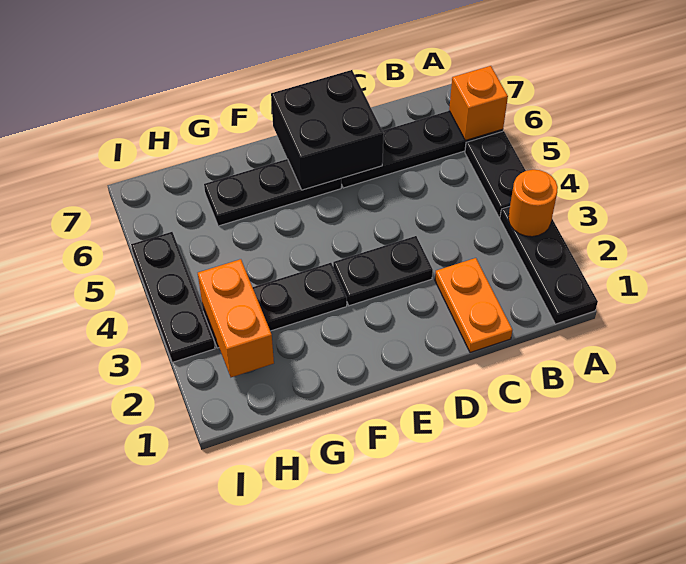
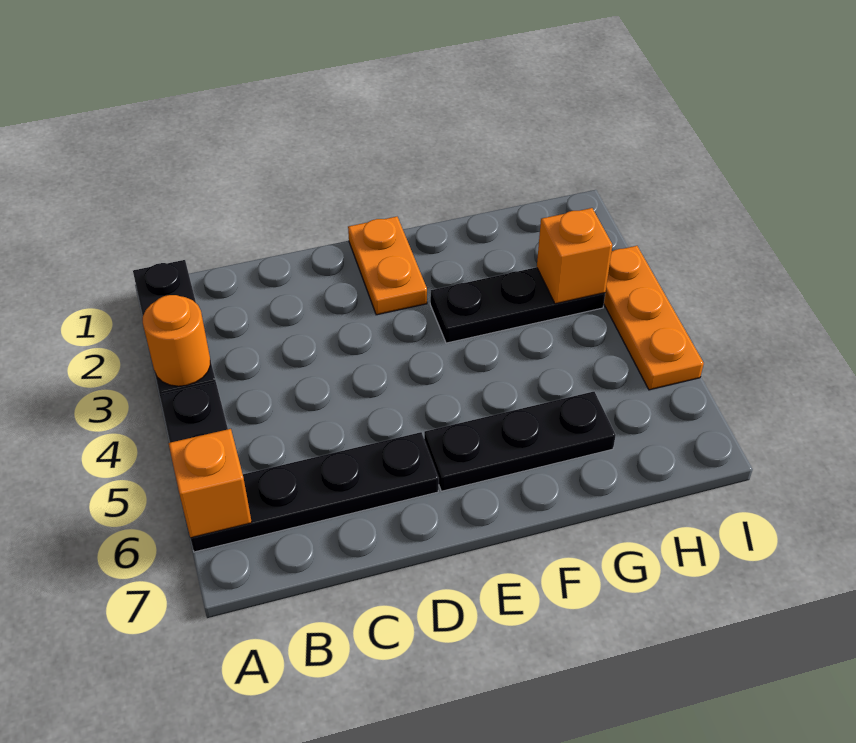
orange 1x2 plate [435,258,512,353] -> orange 1x2 plate moved to [348,217,427,315]
black 1x2 plate [333,236,433,306] -> none
black 2x2 brick [271,70,384,190] -> none
orange 1x2 brick [198,259,274,377] -> orange 1x1 brick [537,208,612,304]
black 1x3 plate [131,232,215,362] -> orange 1x3 plate [604,246,704,390]

